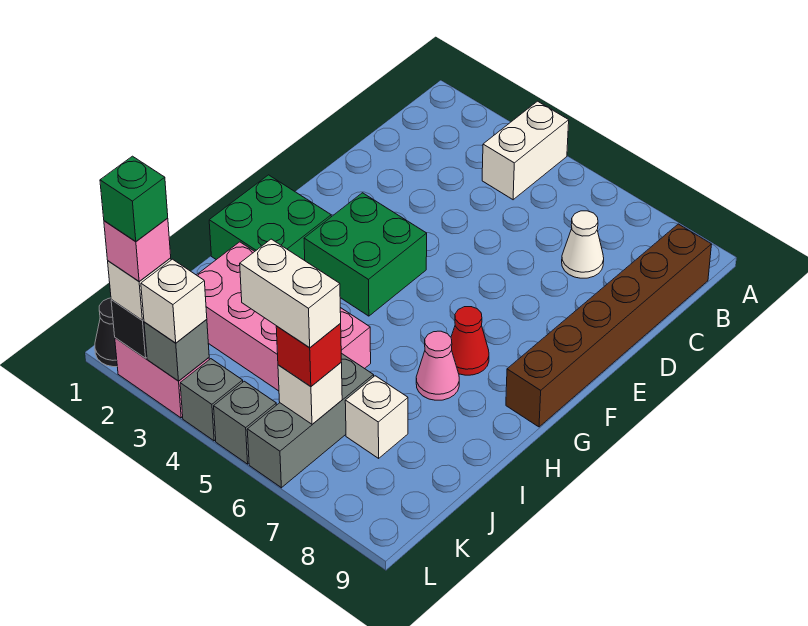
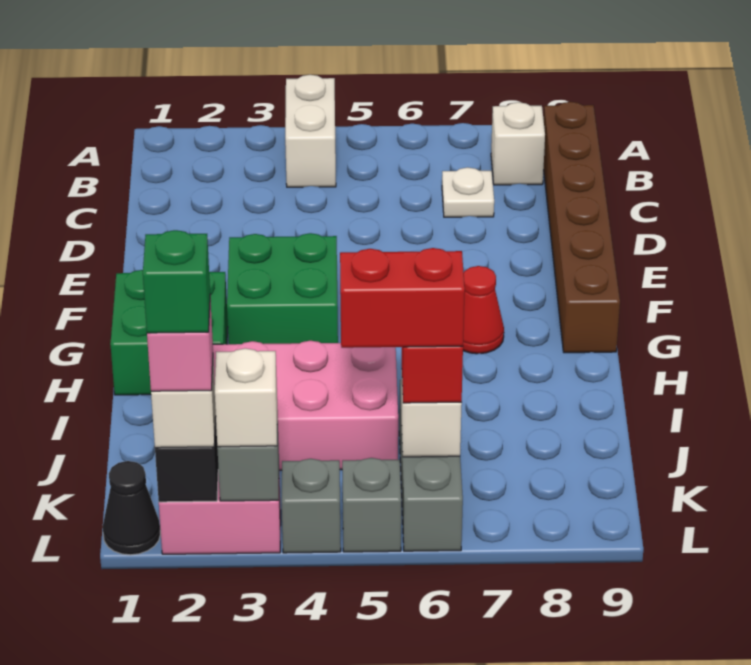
white 1x1 cone [562,211,604,278] -> white 1x1 plate [442,167,494,217]
pink 1x1 cone [416,331,459,400] -> none
white 1x1 brick [345,376,408,458] -> white 1x1 brick moved to [491,102,545,185]
white 1x2 brick [240,239,341,347] -> red 1x2 brick [340,248,465,348]

